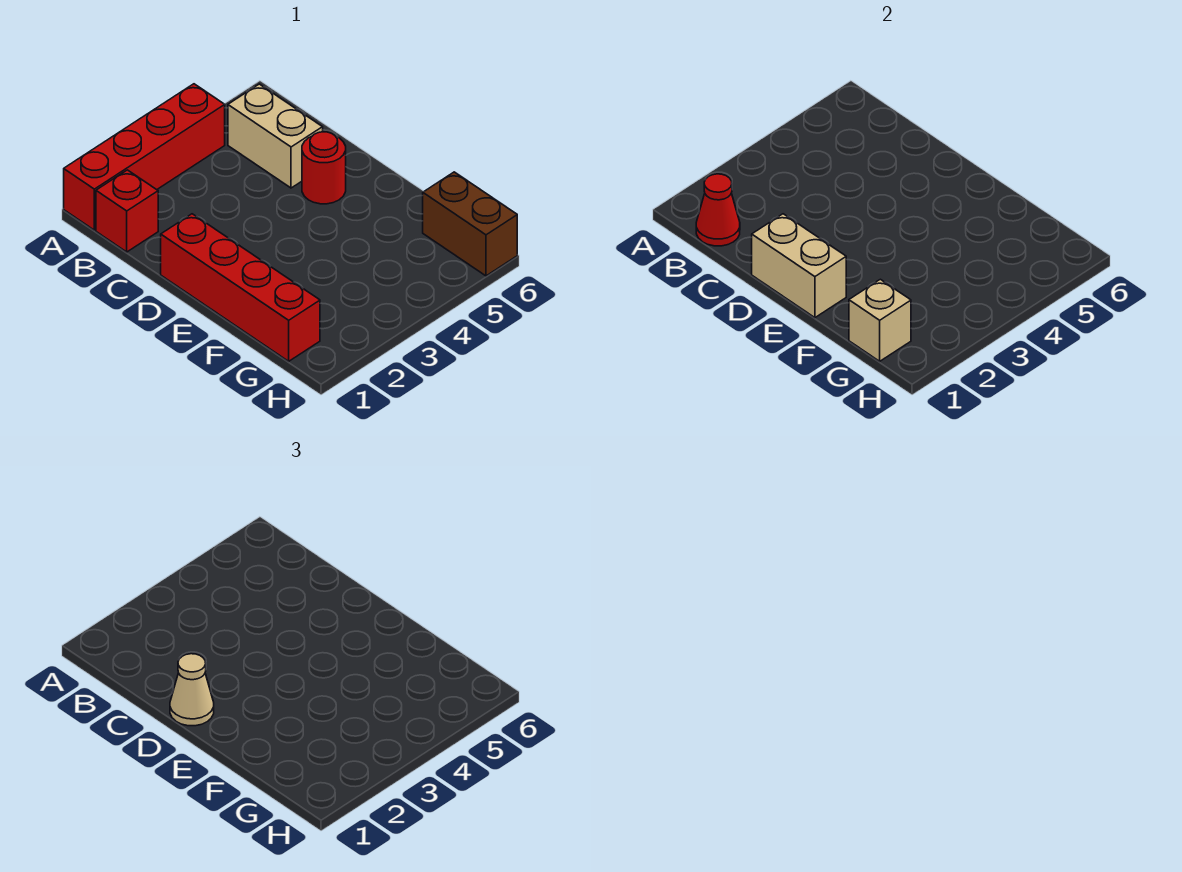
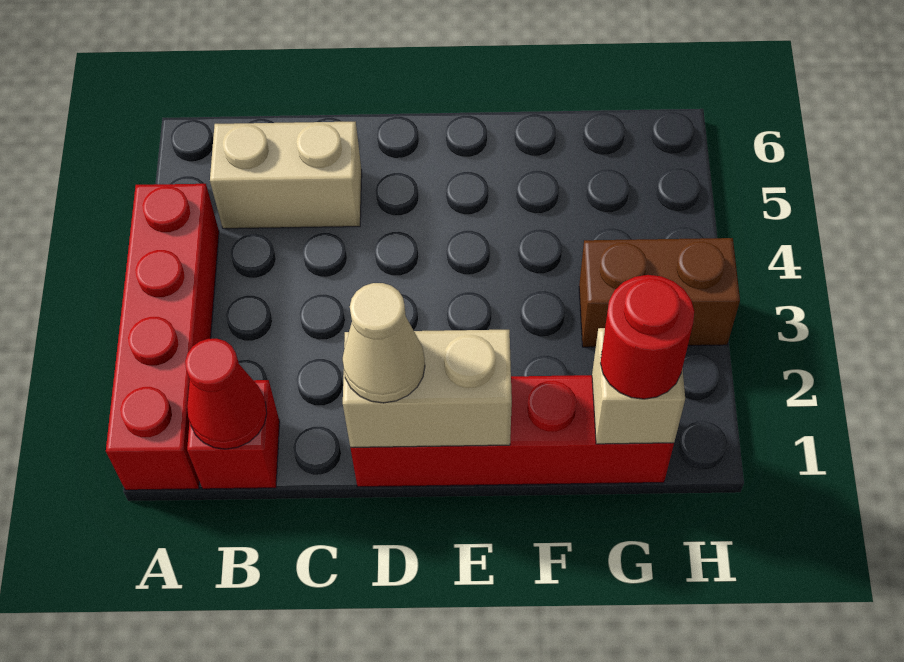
red 1x1 round brick [302,132,346,204] -> red 1x1 round brick moved to [600,275,694,399]
brown 1x2 brick [423,172,517,276] -> brown 1x2 brick moved to [579,238,740,347]

